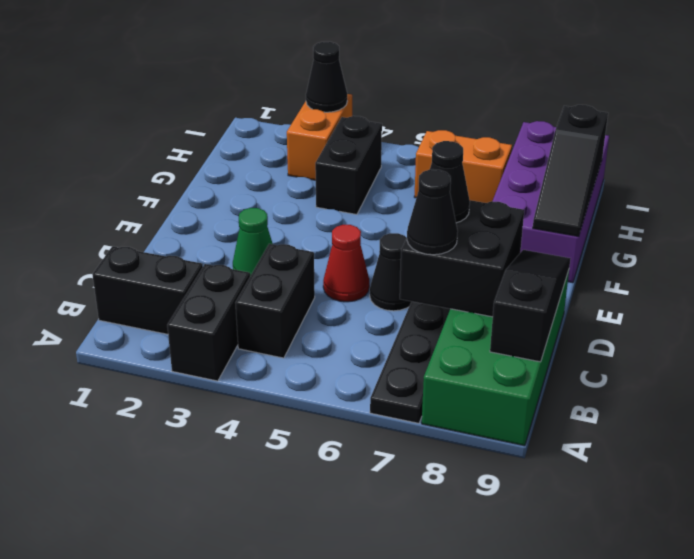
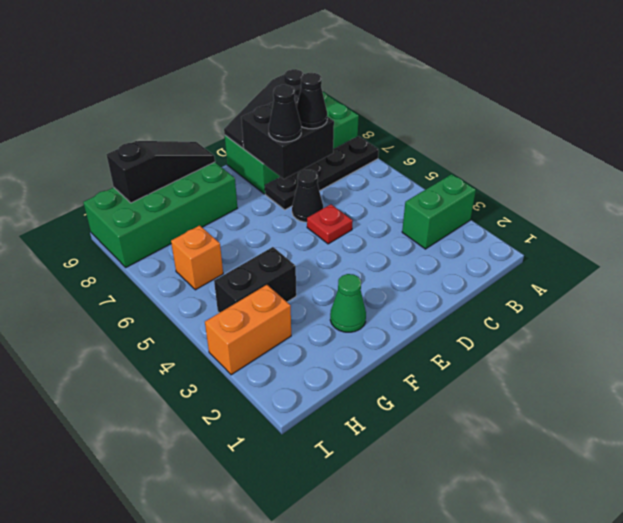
black 1x2 brick [167,264,250,381] -> green 1x2 brick [402,174,476,249]
black 1x2 brick [92,246,203,334] -> none
black 1x2 brick [235,244,315,358] -> none
green 1x1 cone [233,208,273,276] -> green 1x1 cone moved to [330,274,366,332]
red 1x1 cone [323,225,369,302] -> red 1x1 plate [307,204,353,244]
purple 2x4 brick [493,121,609,283] -> green 2x4 brick [83,162,237,267]
orange 1x2 brick [414,130,512,203] -> orange 1x1 brick [171,225,223,290]
black 1x1 cone [306,42,347,112] -> none

